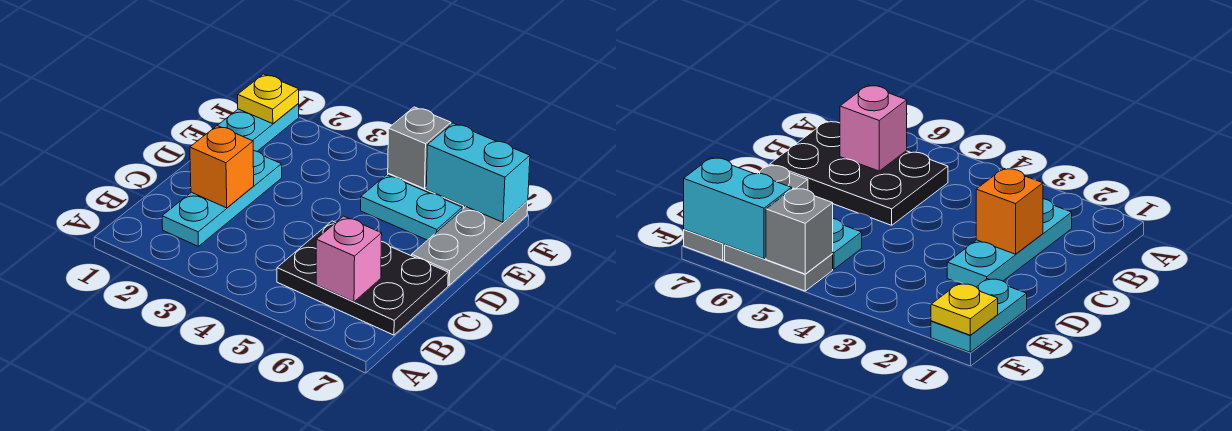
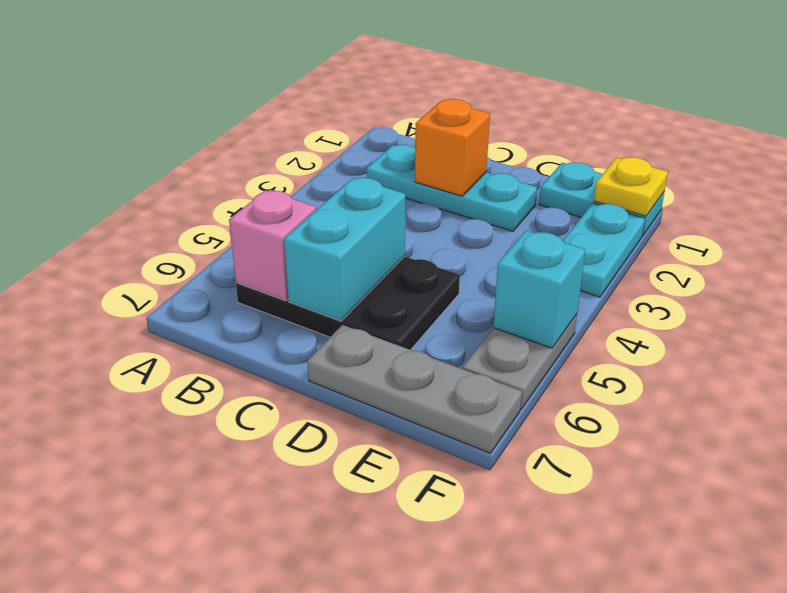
black 2x3 plate [277,221,448,335] -> black 2x3 plate turned to [236,256,460,350]
cyan 1x2 plate [361,175,462,240] -> cyan 1x2 plate moved to [563,203,645,297]
grey 1x1 brick [388,107,451,189] -> cyan 1x1 brick [493,231,585,348]
cyan 1x2 brick [426,123,530,222] -> cyan 1x2 brick moved to [284,178,405,321]

